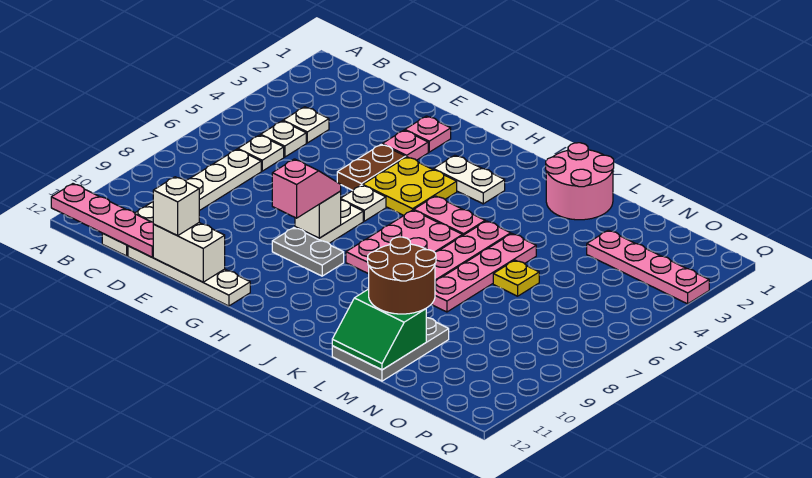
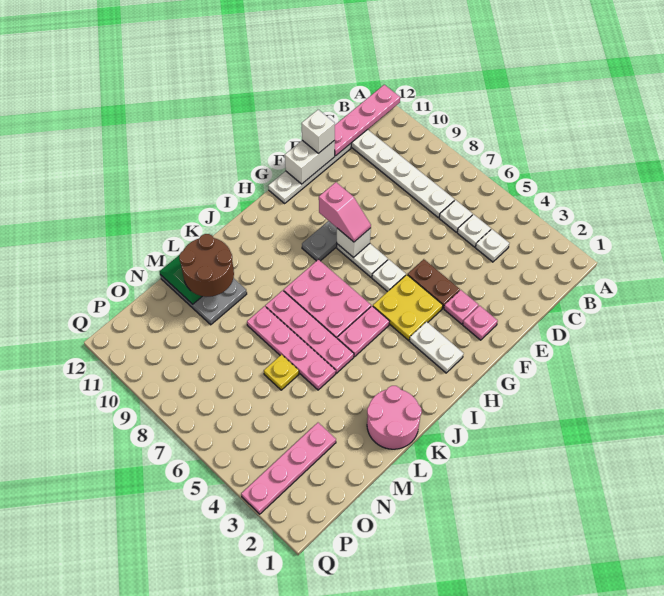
white 1x2 plate [433,155,505,204] -> white 1x2 plate turned to [410,322,464,373]

